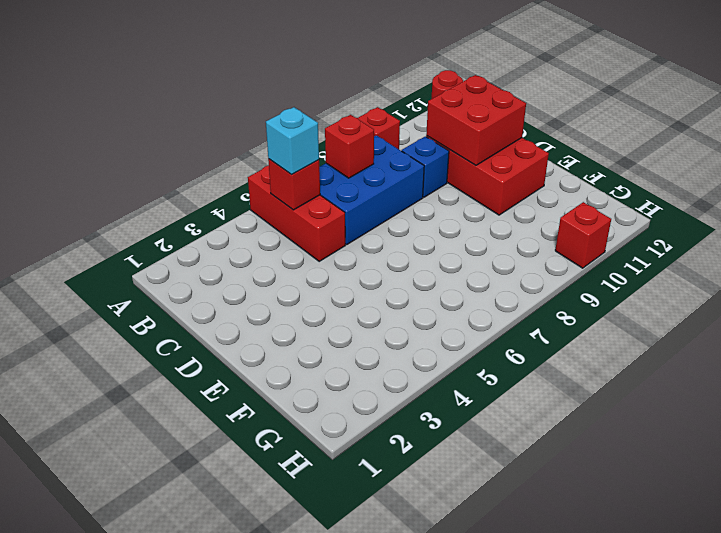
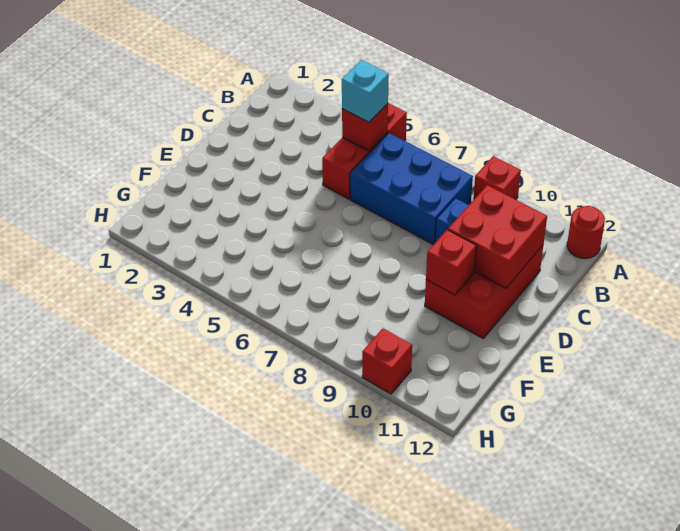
red 1x1 brick [325,115,374,178] -> red 1x1 brick moved to [426,230,476,295]

